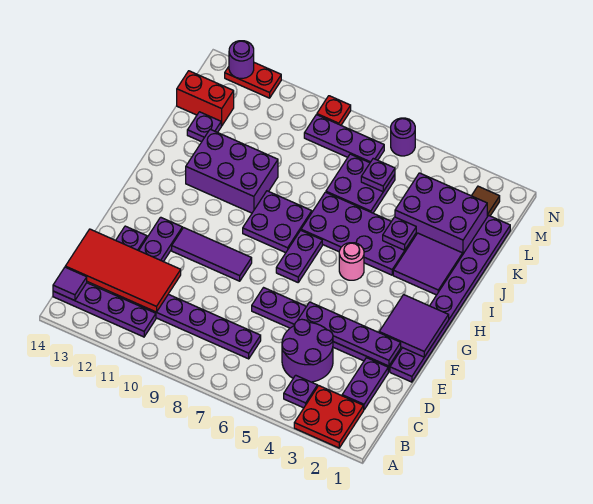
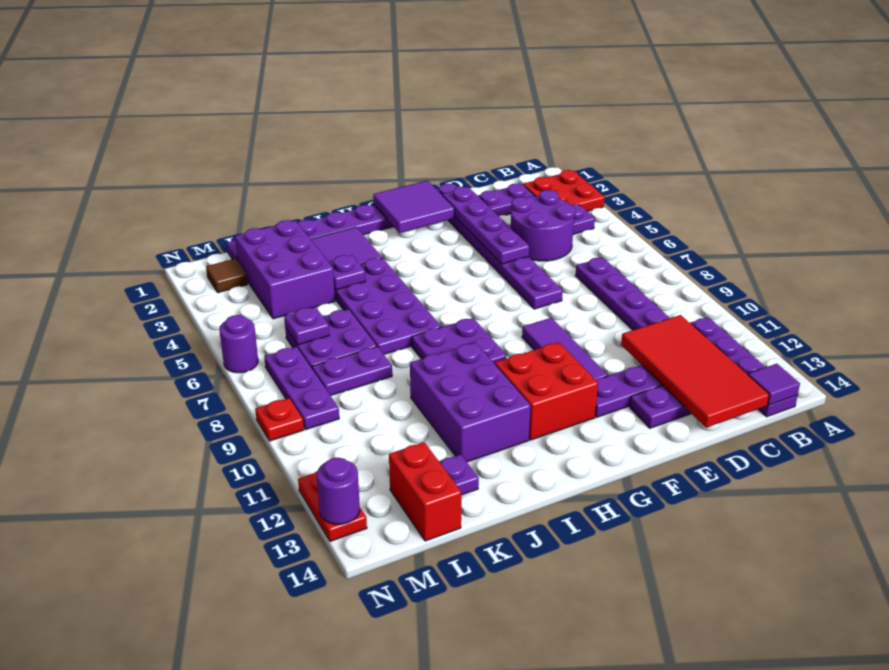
purple 1x2 plate [276,230,322,282] -> purple 1x2 plate moved to [312,347,392,396]
none -> red 2x2 brick [495,342,598,440]
pink 1x1 round brick [339,243,364,280] -> none

